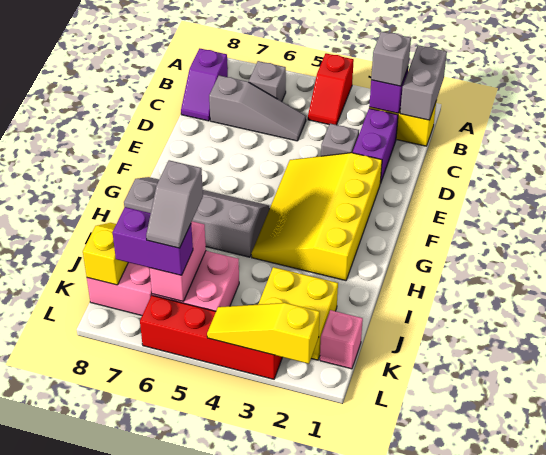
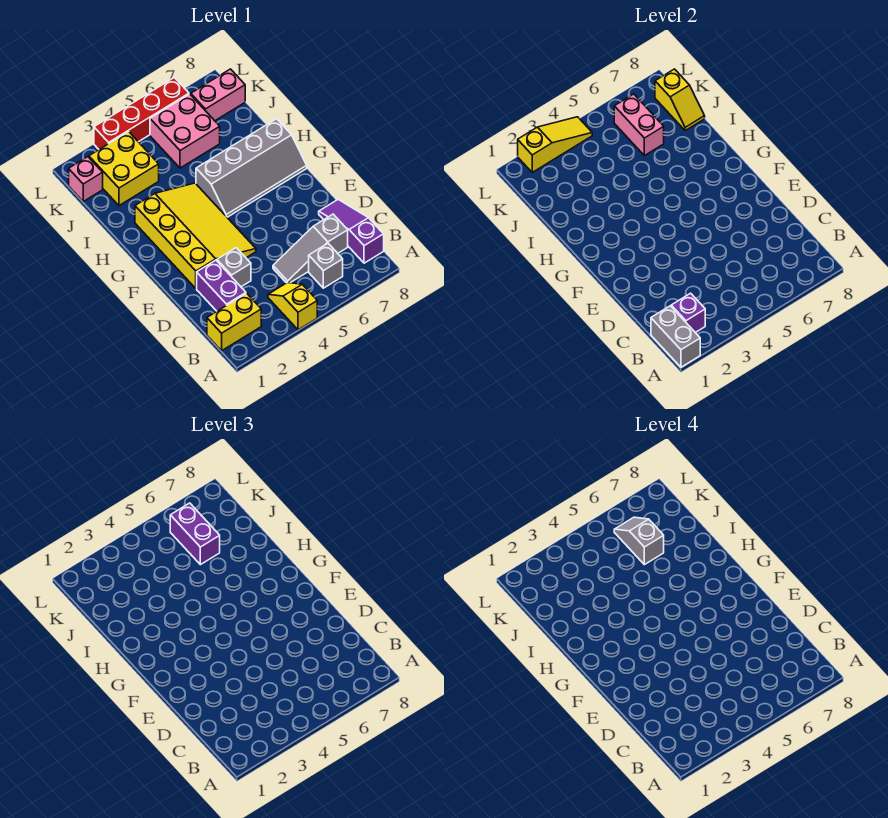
red 1x2 slope [308,53,354,125] -> yellow 1x2 slope [268,283,317,330]
grey 1x1 brick [371,31,411,86] -> none
purple 1x2 slope [181,49,228,121] -> purple 1x3 slope [319,200,384,263]
purple 1x2 brick [112,207,193,275] -> purple 1x2 brick turned to [170,503,220,565]

